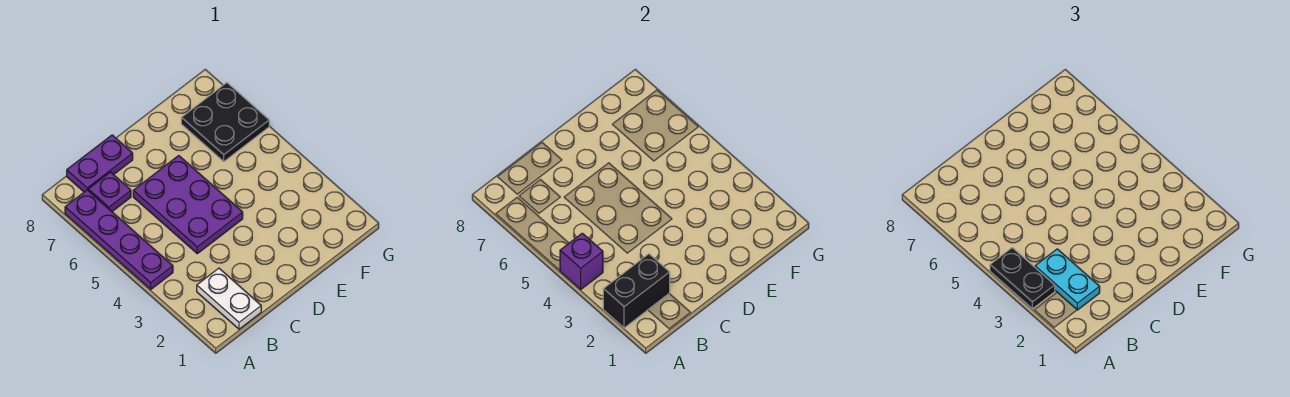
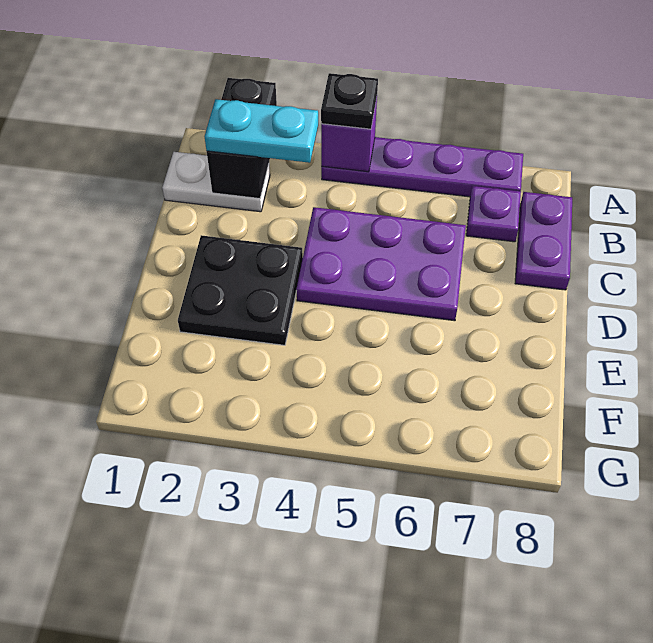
black 1x2 plate [990,248,1055,309] -> black 1x1 plate [321,73,378,129]
black 2x2 plate [181,83,269,161] -> black 2x2 plate moved to [178,235,303,345]

